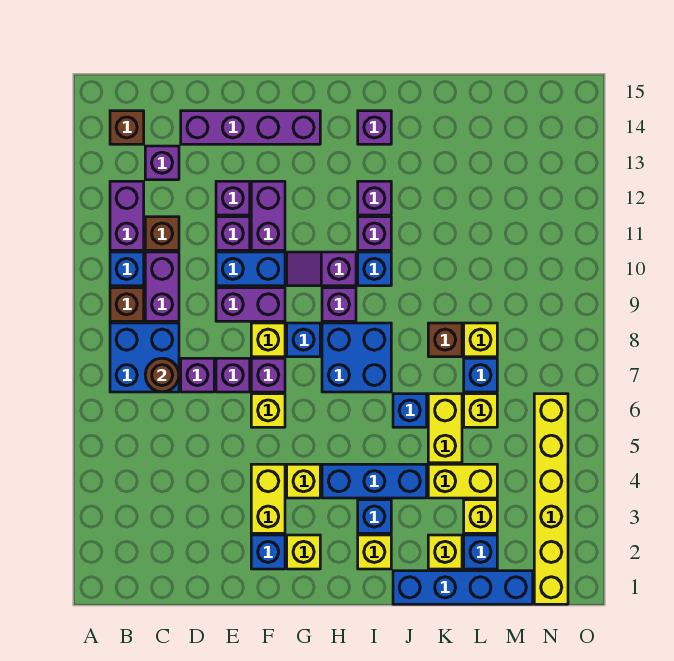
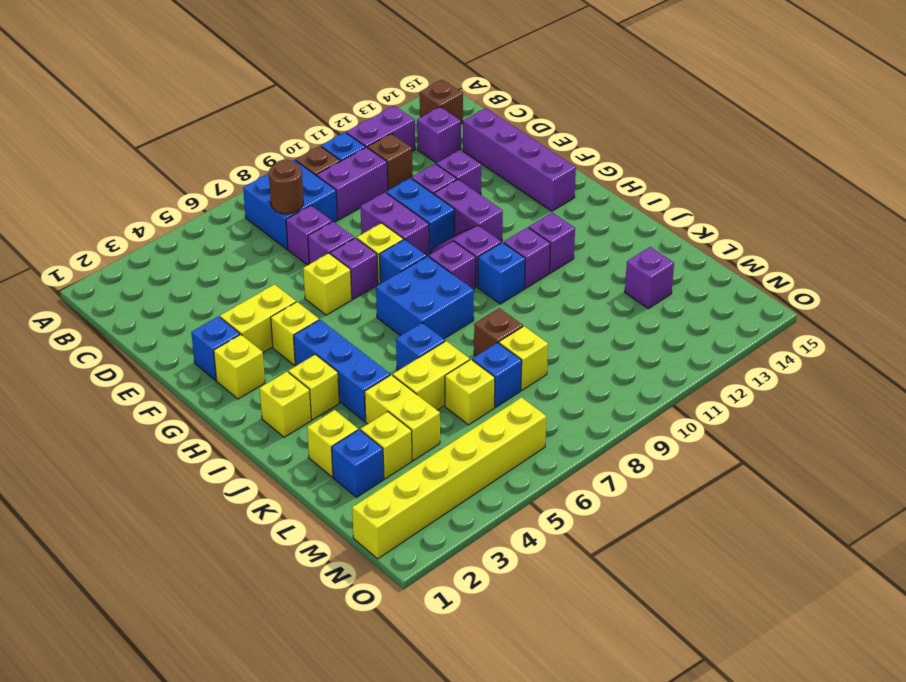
purple 1x2 brick [251,181,285,250] -> purple 1x2 brick turned to [434,179,503,242]
blue 1x1 brick [358,500,391,533] -> yellow 1x1 brick [288,354,339,420]
purple 1x1 brick [358,111,391,144] -> purple 1x1 brick moved to [625,247,674,309]
blue 1x4 brick [393,571,533,604] -> none

